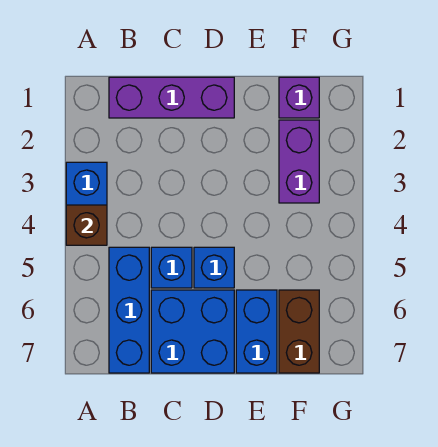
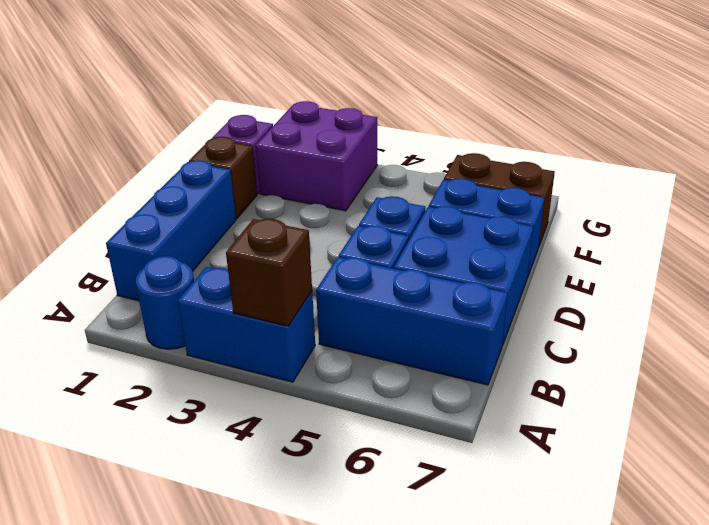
none -> blue 1x1 round brick [135,256,194,349]
purple 1x3 brick [109,77,234,118] -> blue 1x3 brick [106,160,236,301]
none -> brown 1x1 brick [189,137,257,219]
purple 1x2 brick [279,120,319,203] -> purple 2x2 brick [256,101,377,211]

